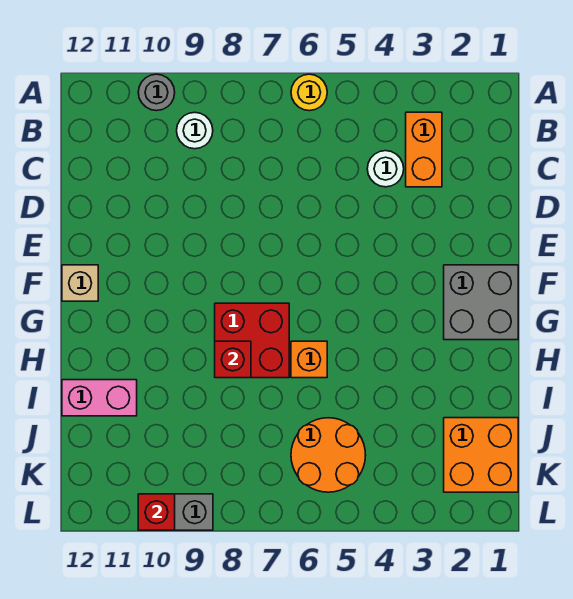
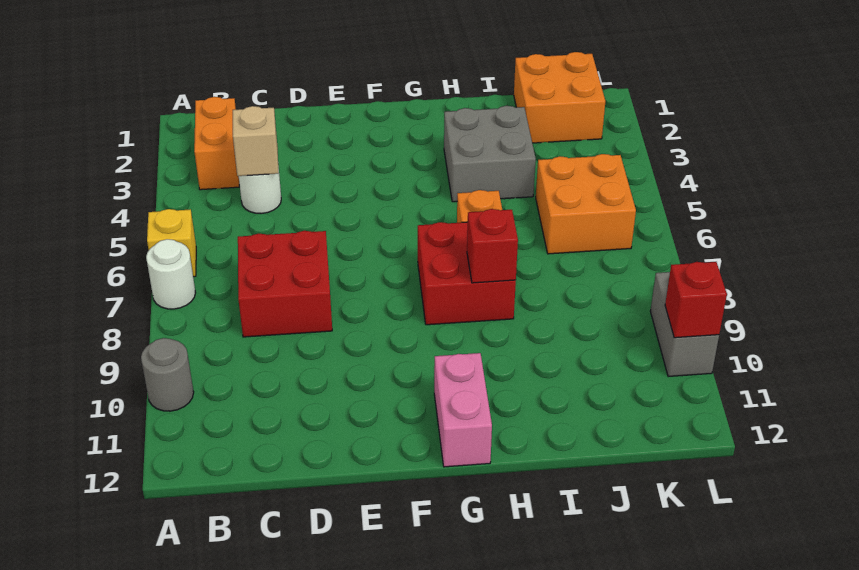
yellow 1x1 round brick [291,74,327,111] -> yellow 1x1 brick [147,209,196,277]
orange 1x2 brick [406,112,442,187] -> orange 1x2 brick turned to [194,97,239,190]
white 1x1 round brick [177,112,213,149] -> white 1x1 round brick moved to [146,239,196,309]
none -> red 2x2 brick [238,231,332,337]
grey 2x2 brick [444,265,518,340] -> grey 2x2 brick moved to [444,106,536,202]
tan 1x1 brick [62,265,98,301] -> tan 1x1 brick moved to [233,106,278,176]
pink 1x2 brick [62,380,137,416] -> pink 1x2 brick moved to [434,353,492,467]
orange 2x2 round brick [291,418,366,492] -> orange 2x2 brick [536,154,636,254]

